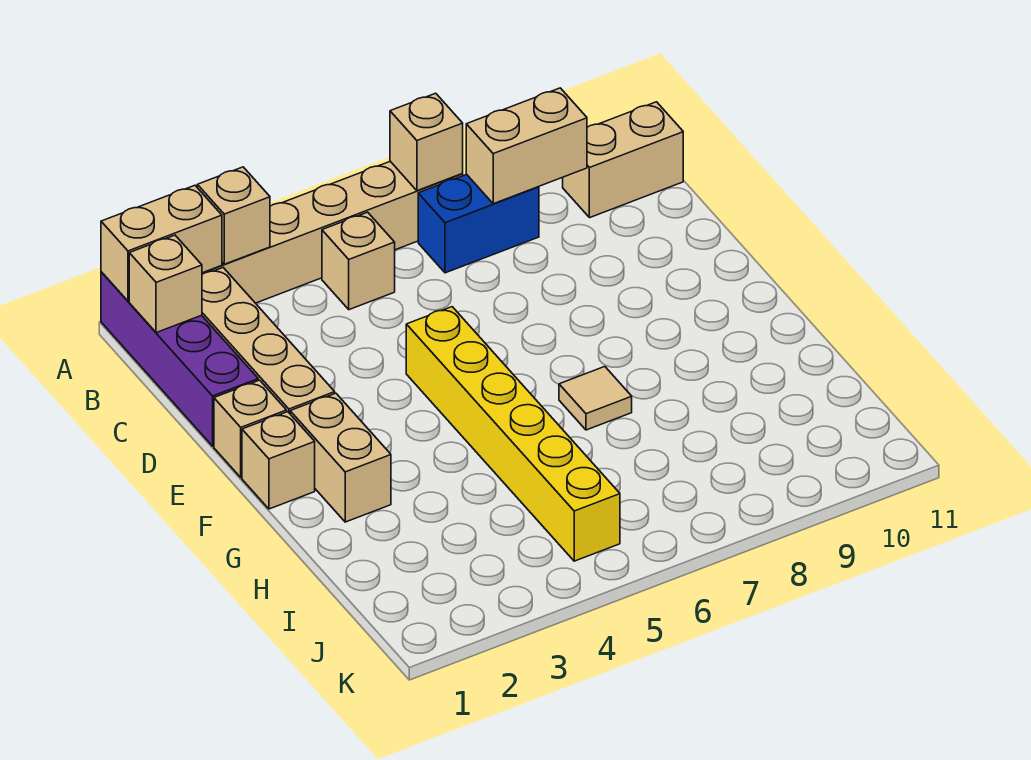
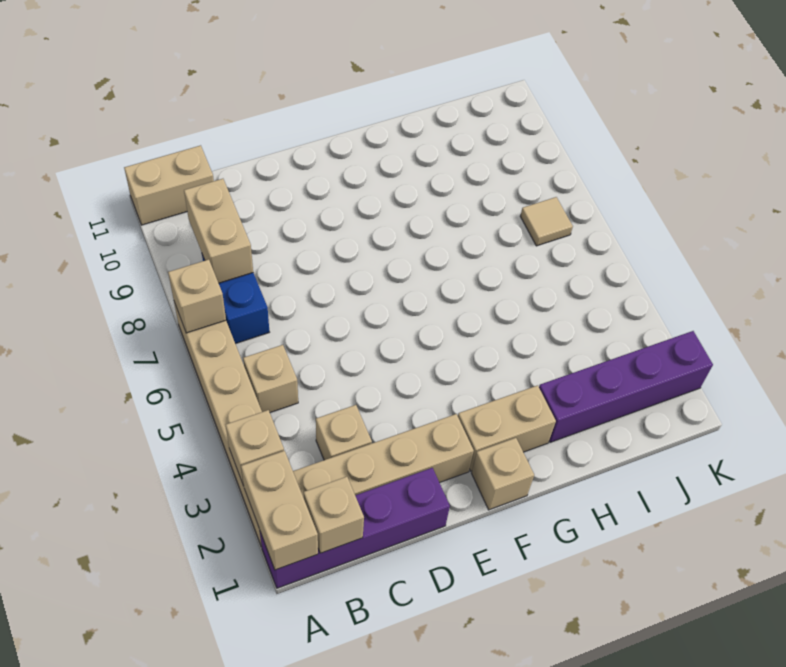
tan 1x2 brick [563,102,683,218] -> tan 1x2 brick turned to [124,145,214,225]
tan 1x1 brick [214,380,287,477] -> tan 1x1 brick moved to [316,405,372,460]
yellow 1x6 brick [406,307,620,561] -> none
tan 1x1 tile [559,367,632,430] -> tan 1x1 tile moved to [520,197,573,246]
none -> purple 1x4 brick [539,331,713,442]

